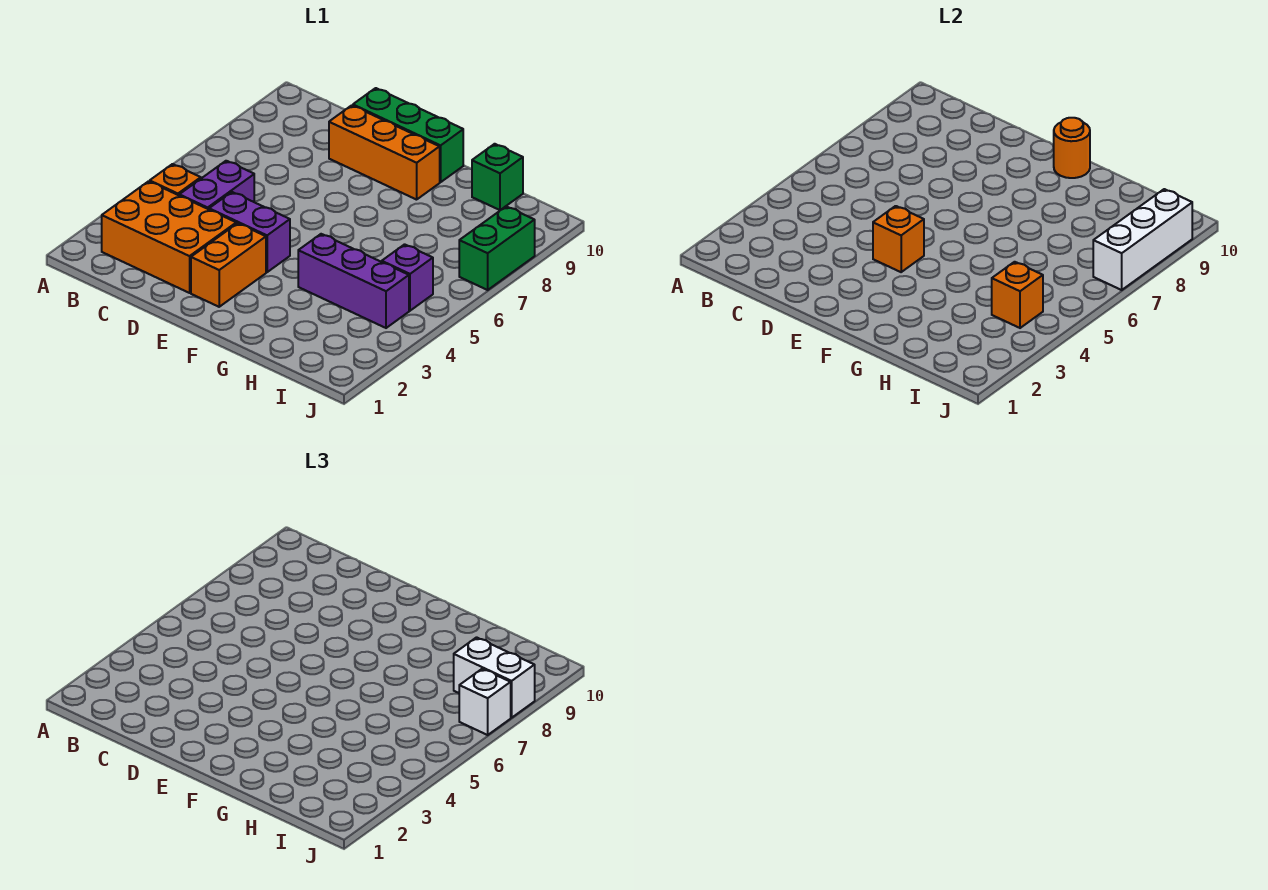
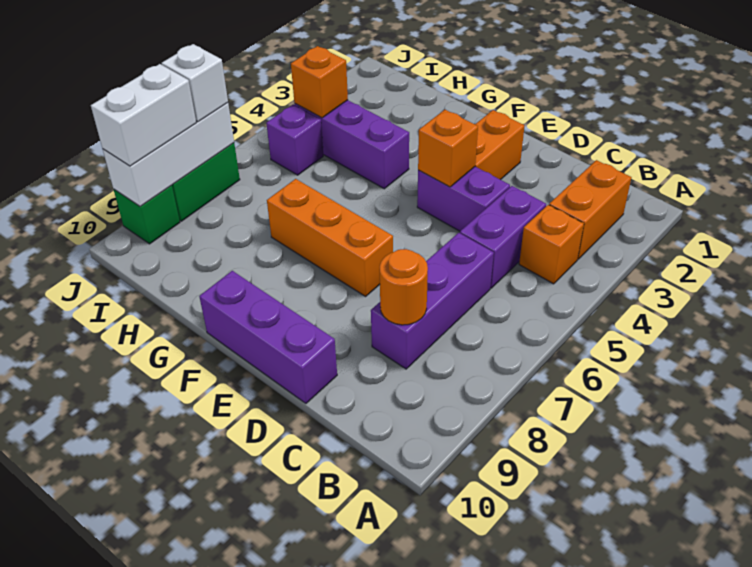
orange 2x3 brick [102,181,236,293] -> orange 1x2 brick [549,160,631,259]
none -> purple 1x3 brick [371,233,494,369]
orange 1x3 brick [329,105,440,200] -> orange 1x3 brick moved to [267,179,393,296]
green 1x3 brick [353,88,463,182] -> purple 1x3 brick [199,271,337,403]
orange 1x1 round brick [1053,118,1090,178] -> orange 1x1 round brick moved to [380,249,428,325]
green 1x1 brick [472,144,523,210] -> green 1x1 brick moved to [114,185,180,244]
white 1x2 brick [454,637,535,718] -> white 1x2 brick turned to [91,64,196,166]

